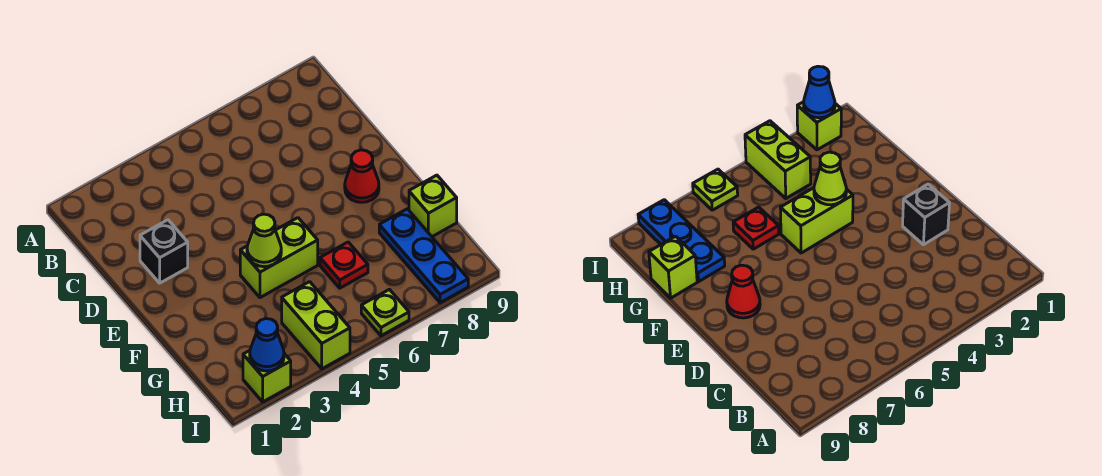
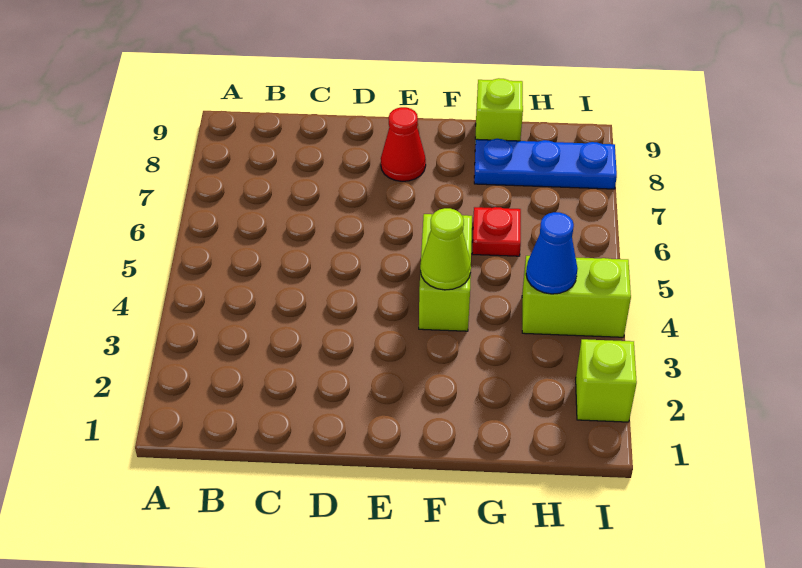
black 1x1 brick [140,220,188,283] -> none
blue 1x1 cone [250,319,284,371] -> blue 1x1 cone moved to [526,212,578,294]
lime 1x1 plate [361,289,409,336] -> none

